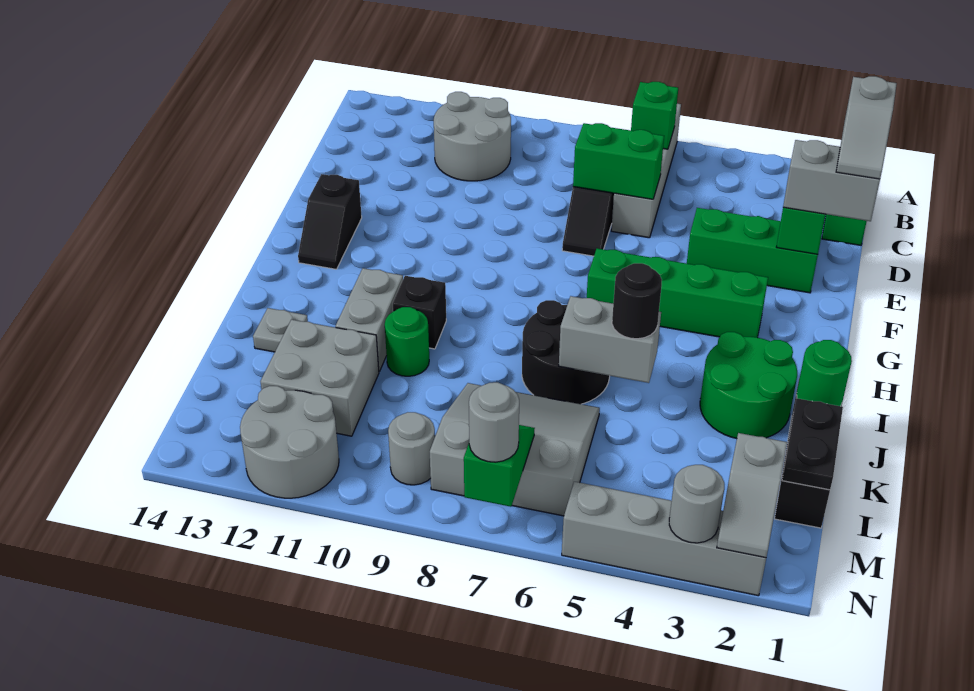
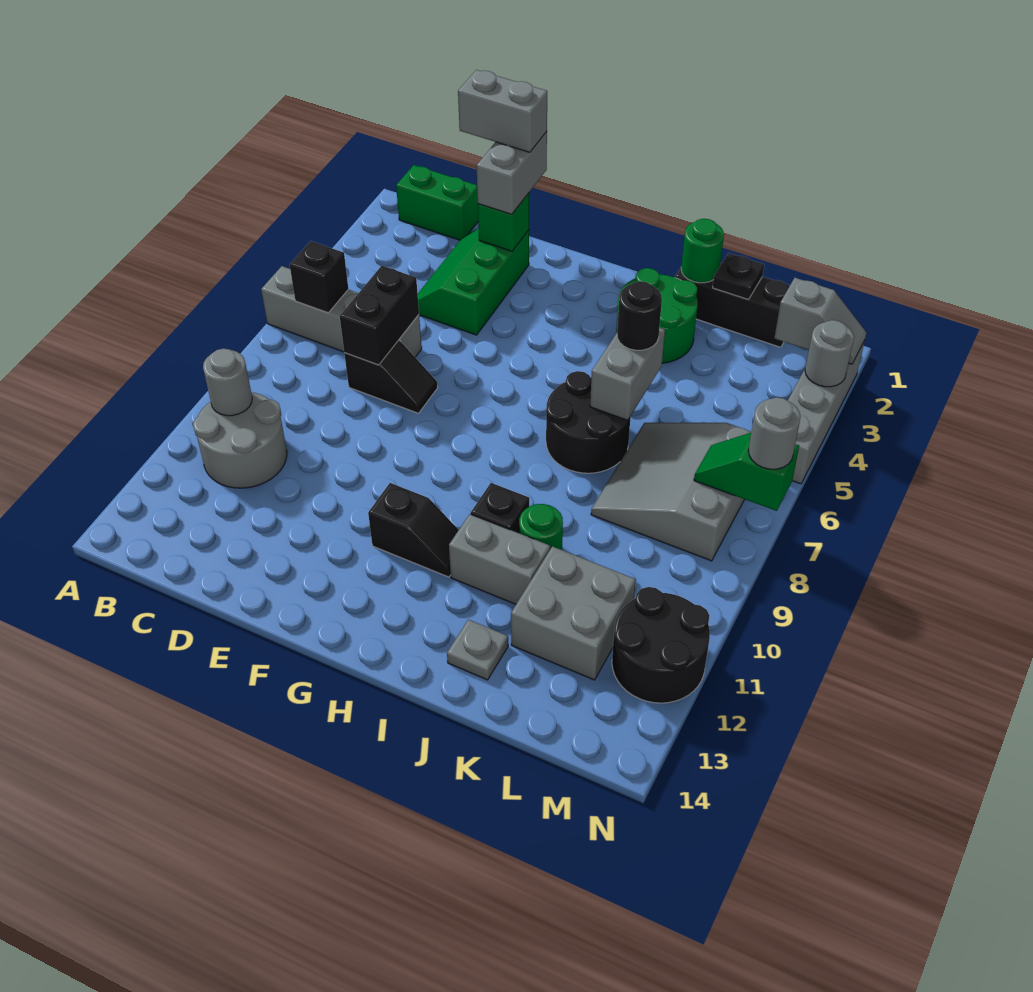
green 1x1 brick [631,82,678,149] -> black 1x1 brick [290,241,348,313]
grey 1x2 slope [836,76,897,179] -> grey 1x2 brick [458,70,547,152]
green 1x2 brick [573,123,664,199] -> black 1x2 brick [340,266,419,365]
black 1x2 slope [298,174,362,269] -> black 1x2 slope moved to [368,483,458,577]
green 1x4 brick [587,248,768,337] -> none
black 1x2 plate [782,398,843,490] -> black 1x1 plate [713,253,764,300]
grey 1x1 round brick [388,412,435,485] -> grey 1x1 round brick moved to [203,348,252,416]
grey 2x2 round brick [240,386,339,498] -> black 2x2 round brick [612,587,710,703]

